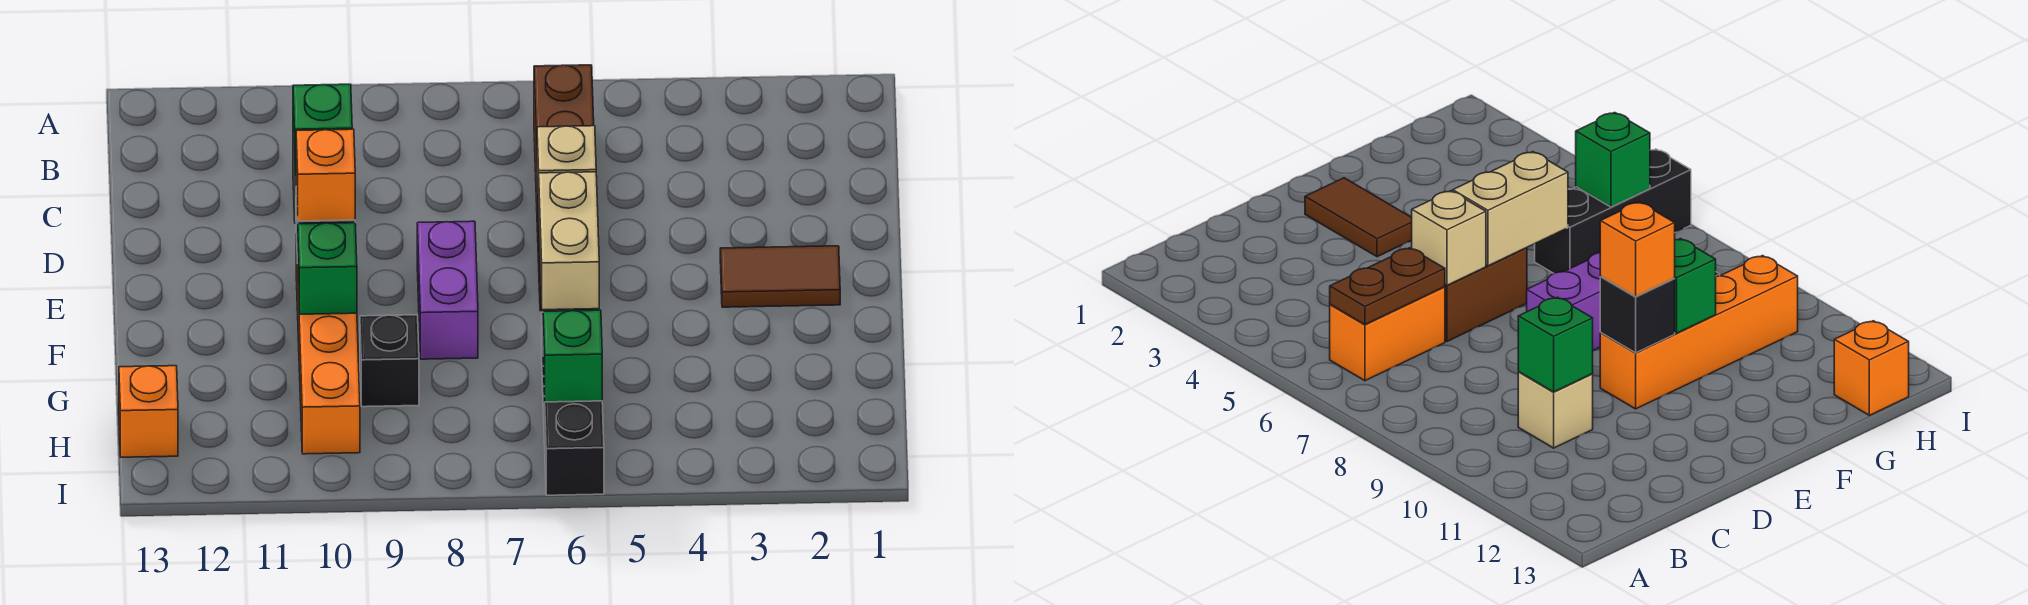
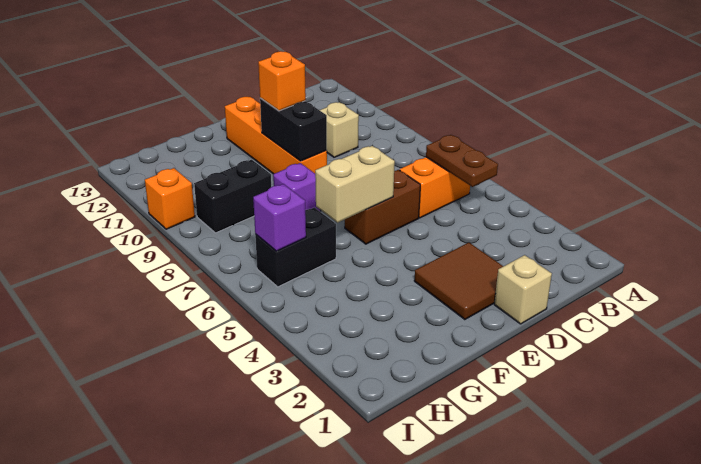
brown 1x2 plate [534,65,594,155] -> brown 1x2 plate turned to [426,135,498,187]
green 1x1 brick [293,84,352,176] -> none
tan 1x1 brick [537,126,596,215] -> tan 1x1 brick moved to [494,255,552,324]
brown 1x2 tile [720,246,840,307] -> brown 2x2 tile [414,243,503,320]
purple 1x2 brick [417,221,478,359] -> purple 1x1 brick [273,163,321,212]
orange 1x4 brick [296,234,360,454] -> orange 1x4 brick turned to [225,97,327,174]
black 1x1 brick [1600,277,1675,353] -> black 1x2 brick [260,98,327,161]
green 1x1 brick [297,223,357,314] -> none
black 1x3 brick [542,312,604,495] -> black 1x2 brick [255,208,336,287]
black 1x1 brick [360,315,419,407] -> black 1x2 brick [194,160,271,233]
green 1x1 brick [543,310,602,402] -> purple 1x1 brick [253,184,306,251]
orange 1x1 brick [119,366,178,457] -> orange 1x1 brick moved to [145,168,195,229]

